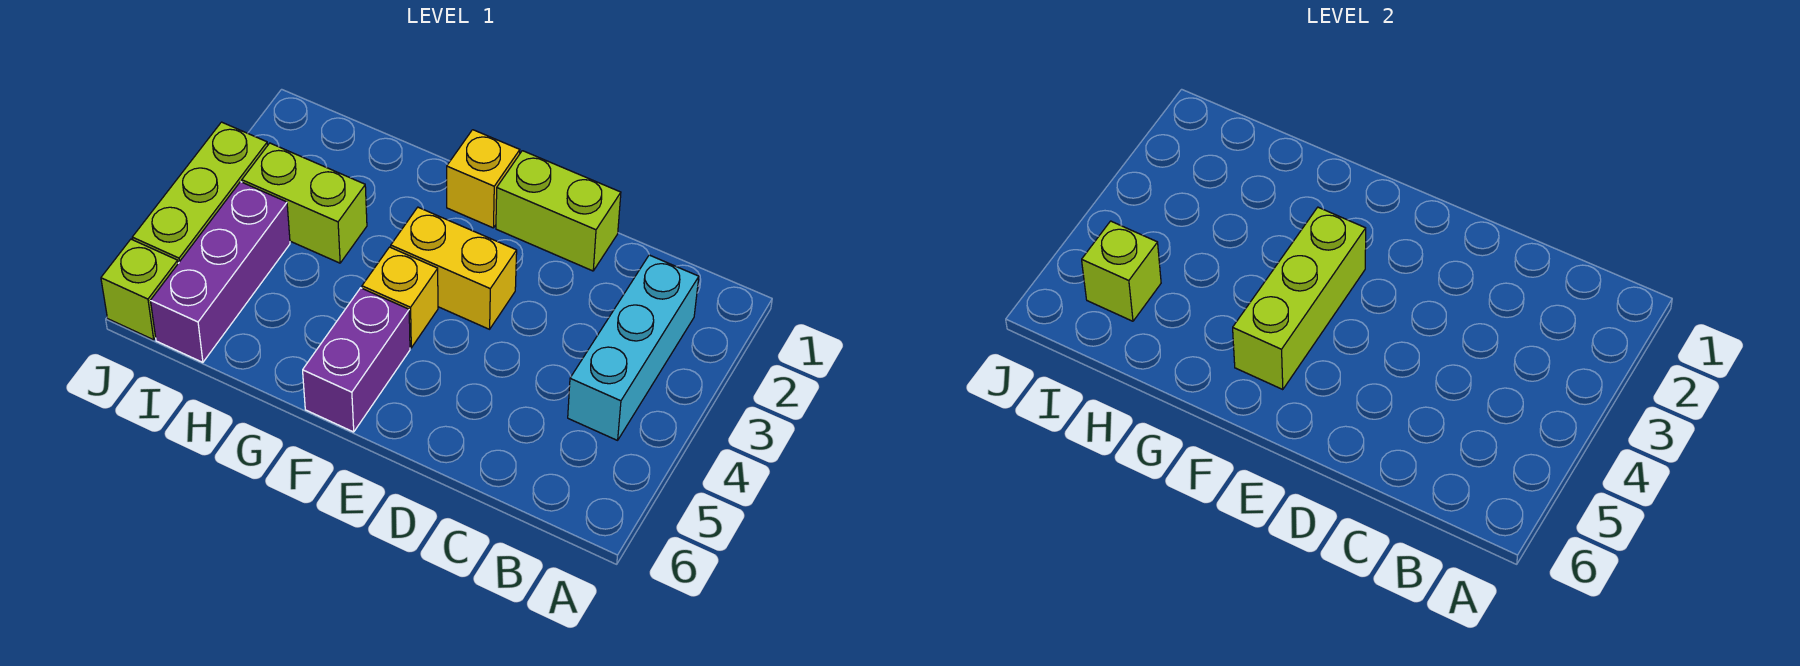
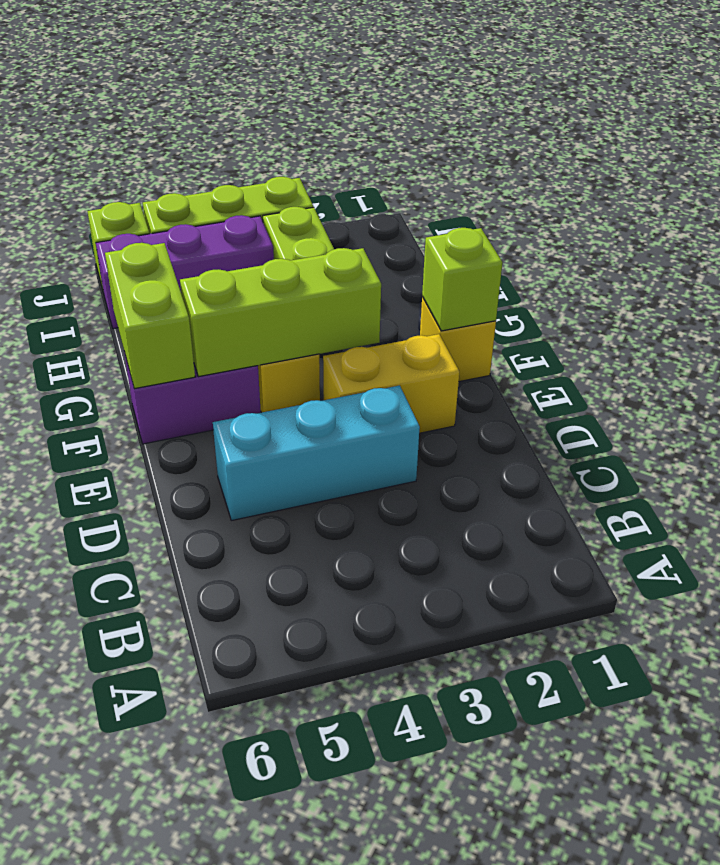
cyan 1x3 brick [568,255,699,440] -> cyan 1x3 brick moved to [213,386,420,521]
lime 1x2 brick [496,151,621,271] -> lime 1x2 brick moved to [105,243,195,389]
yellow 1x2 brick [391,207,517,329] -> yellow 1x2 brick turned to [323,334,459,433]
lime 1x1 brick [1082,221,1161,321] -> lime 1x1 brick moved to [422,228,503,331]

